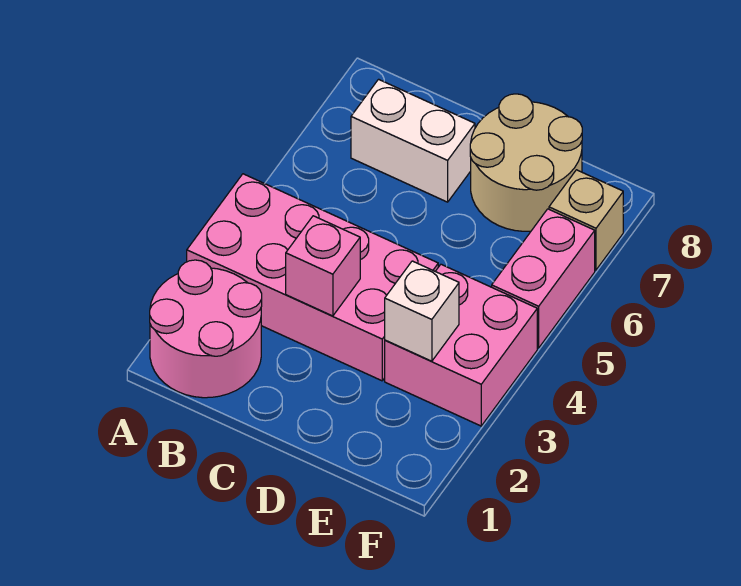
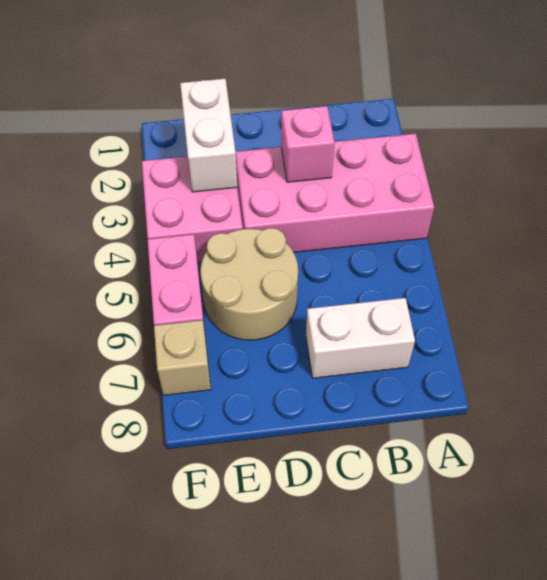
pink 2x2 round brick [150,260,262,398] -> none
tan 2x2 round brick [470,94,582,231] -> tan 2x2 round brick moved to [201,228,298,340]
white 1x1 brick [385,261,459,361] -> white 1x2 brick [180,79,237,192]

